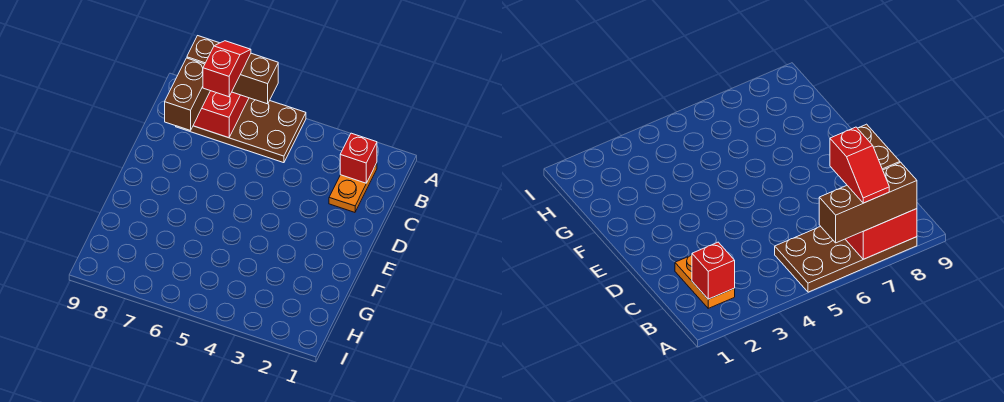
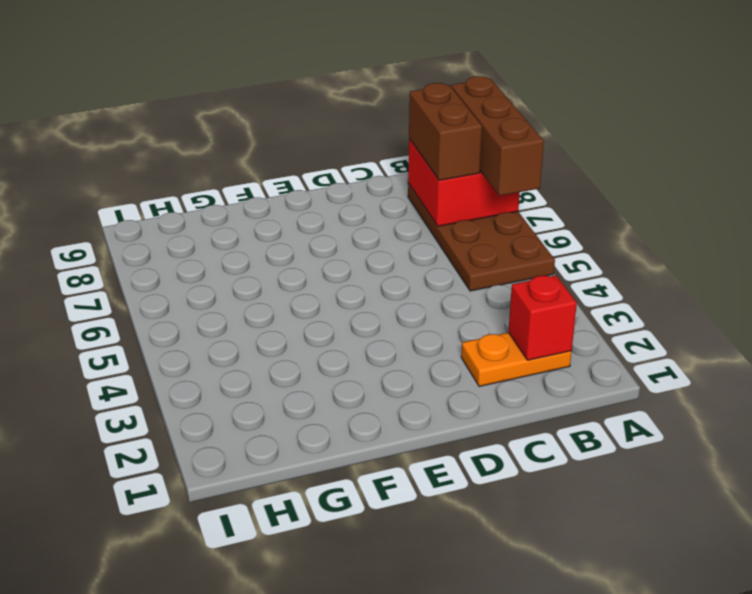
red 1x2 slope [203,41,251,97] -> none
brown 1x2 brick [165,58,210,130] -> brown 1x2 brick turned to [409,83,482,180]

